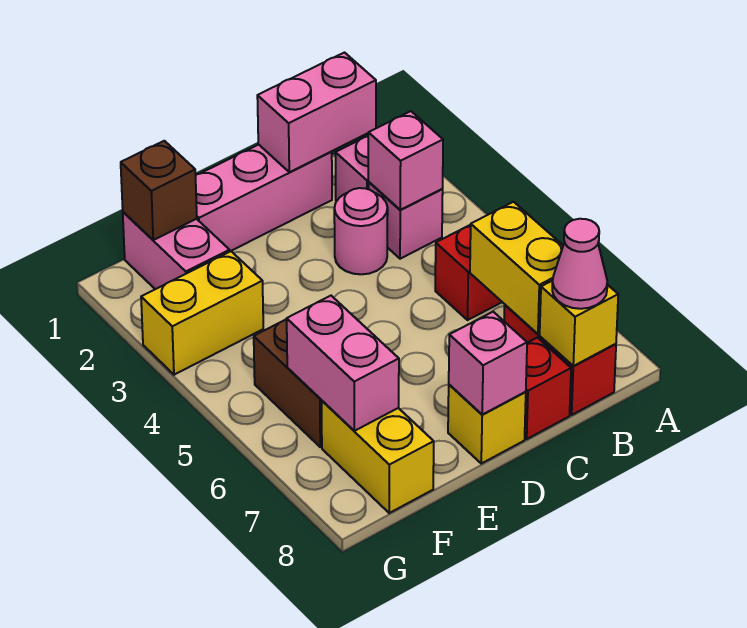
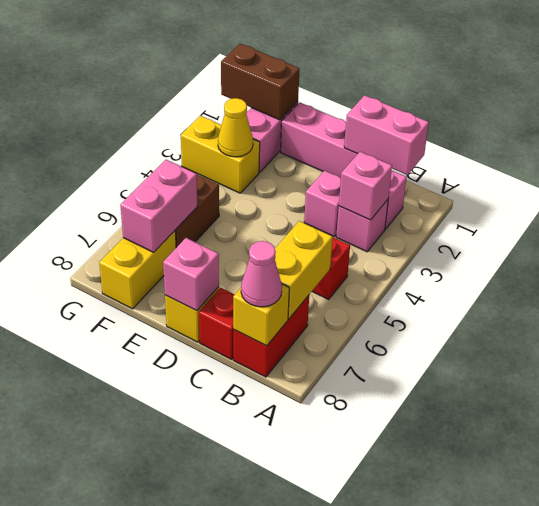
pink 1x1 round brick [334,188,388,274] -> pink 1x1 brick [304,171,341,237]
brown 1x1 brick [121,141,197,240] -> brown 1x2 brick [221,44,300,120]
none -> yellow 1x1 cone [218,98,253,157]

